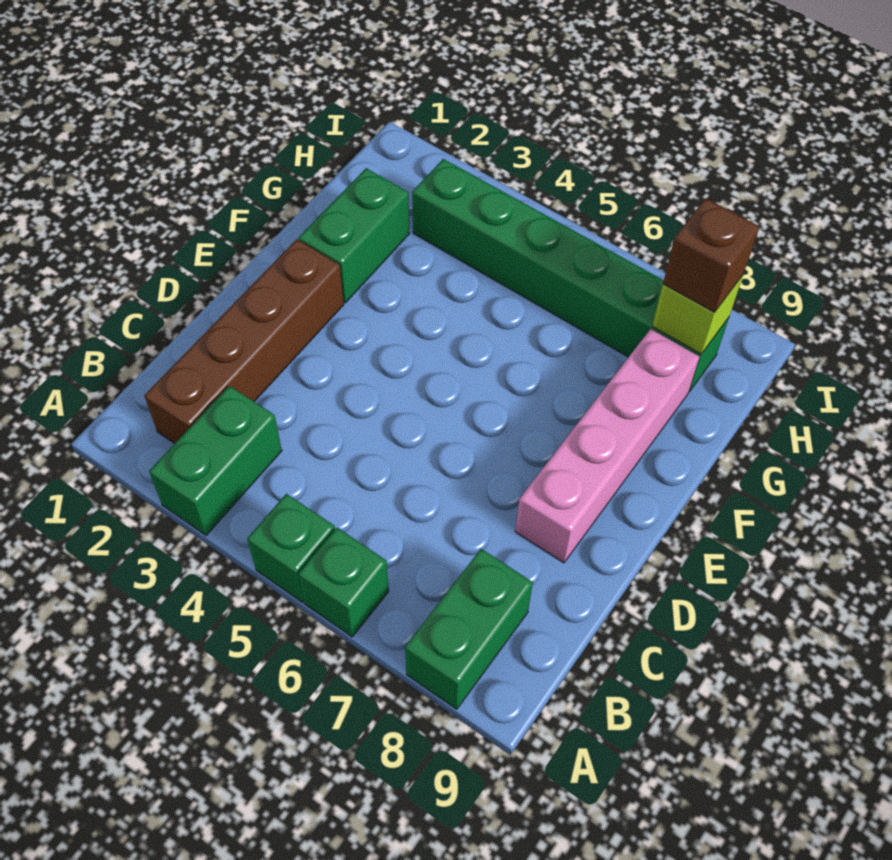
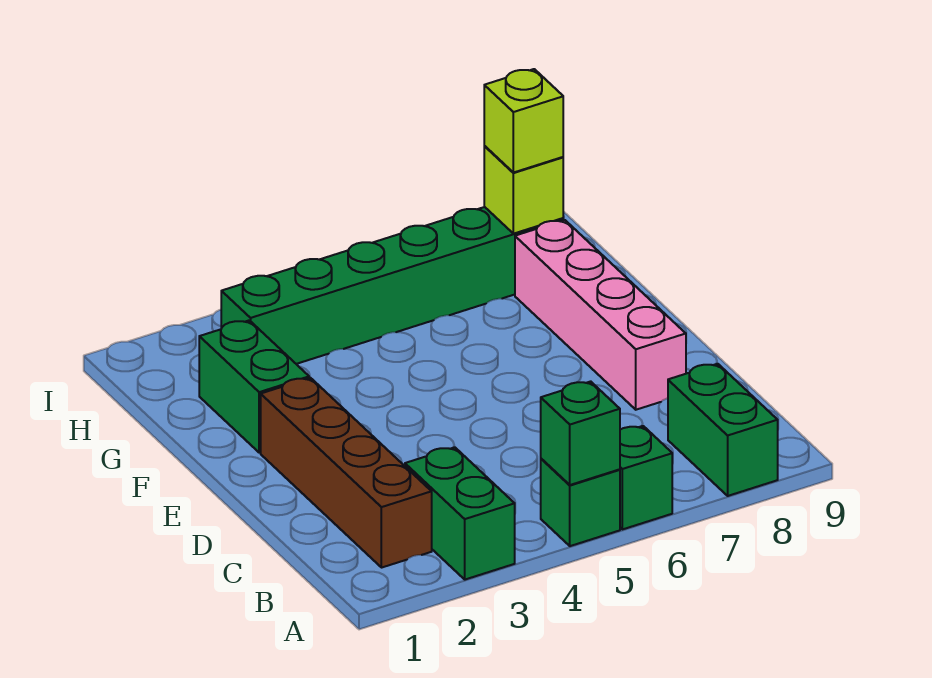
none -> green 1x1 brick [541,381,620,485]
brown 1x1 brick [663,199,759,312] -> lime 1x1 brick [484,69,563,173]

